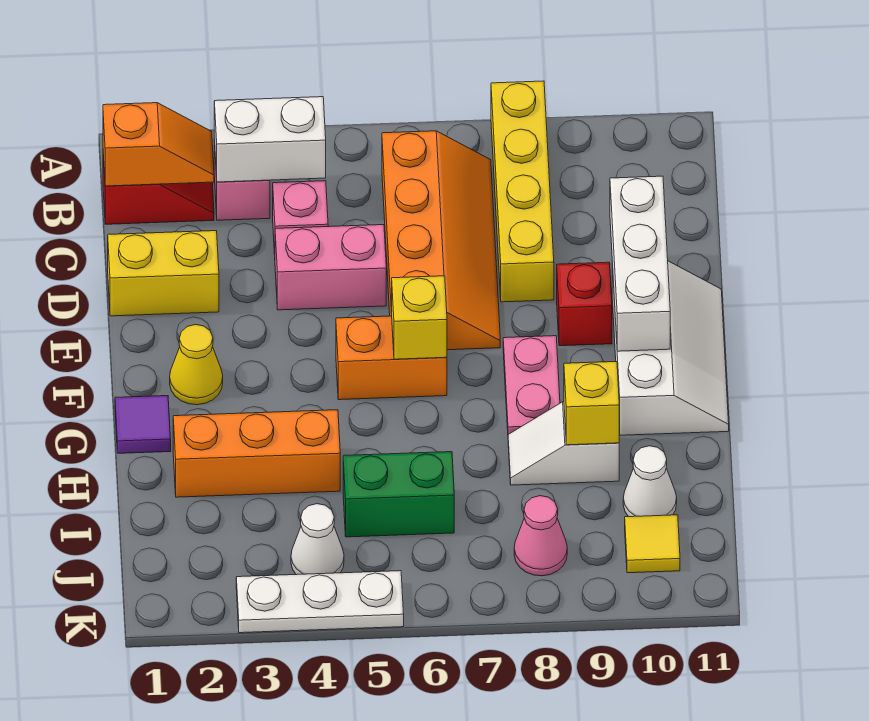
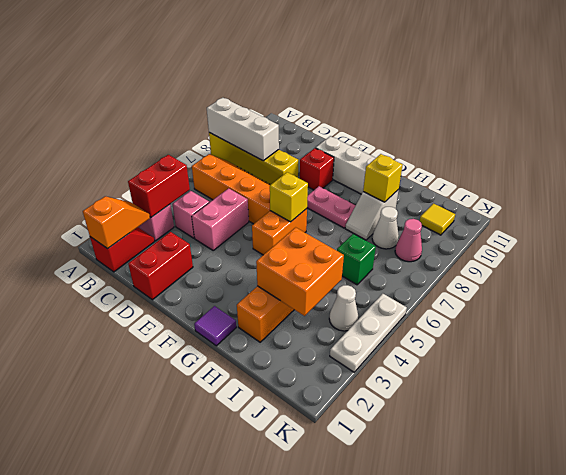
white 1x2 brick [214,97,326,182] -> red 1x2 brick [128,155,190,217]
yellow 1x2 brick [108,231,219,316] -> red 1x2 brick [128,232,193,300]
white 1x3 brick [610,176,670,351] -> white 1x3 brick moved to [207,98,279,161]
yellow 1x1 cone [170,325,223,405] -> none
none -> orange 2x2 brick [256,227,344,316]
green 1x2 brick [343,452,454,537] -> green 1x1 brick [337,234,376,285]
white 1x1 cone [623,446,677,517] -> white 1x1 cone moved to [372,207,399,249]

